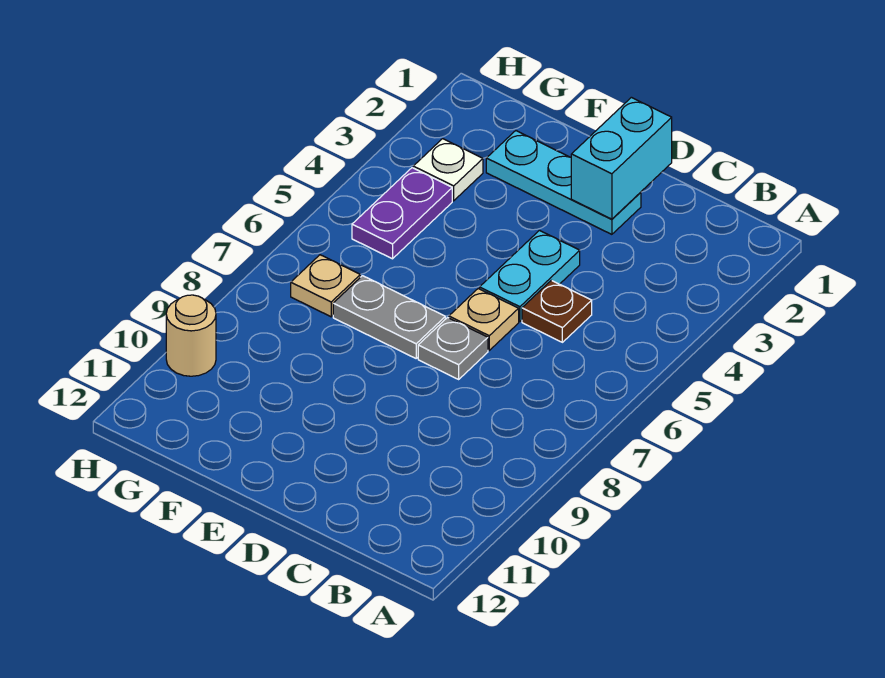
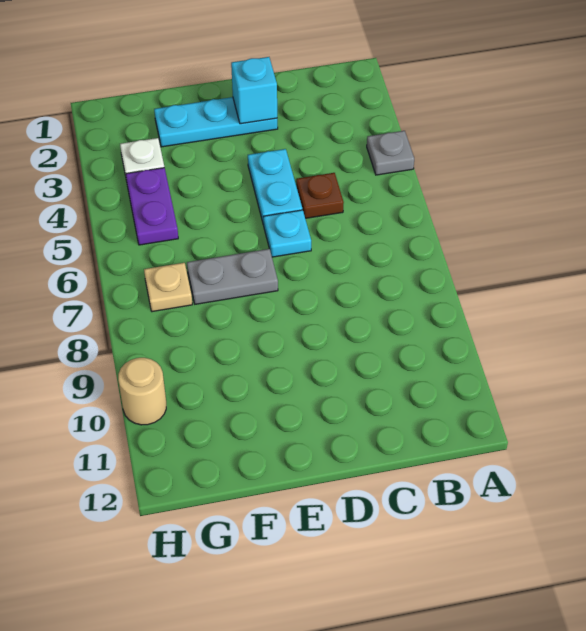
cyan 1x2 brick [571,97,672,219] -> cyan 1x1 brick [231,57,277,124]
tan 1x1 plate [449,289,519,350] -> cyan 1x1 plate [264,210,311,257]
grey 1x1 plate [418,318,488,379] -> grey 1x1 plate moved to [367,131,414,175]

